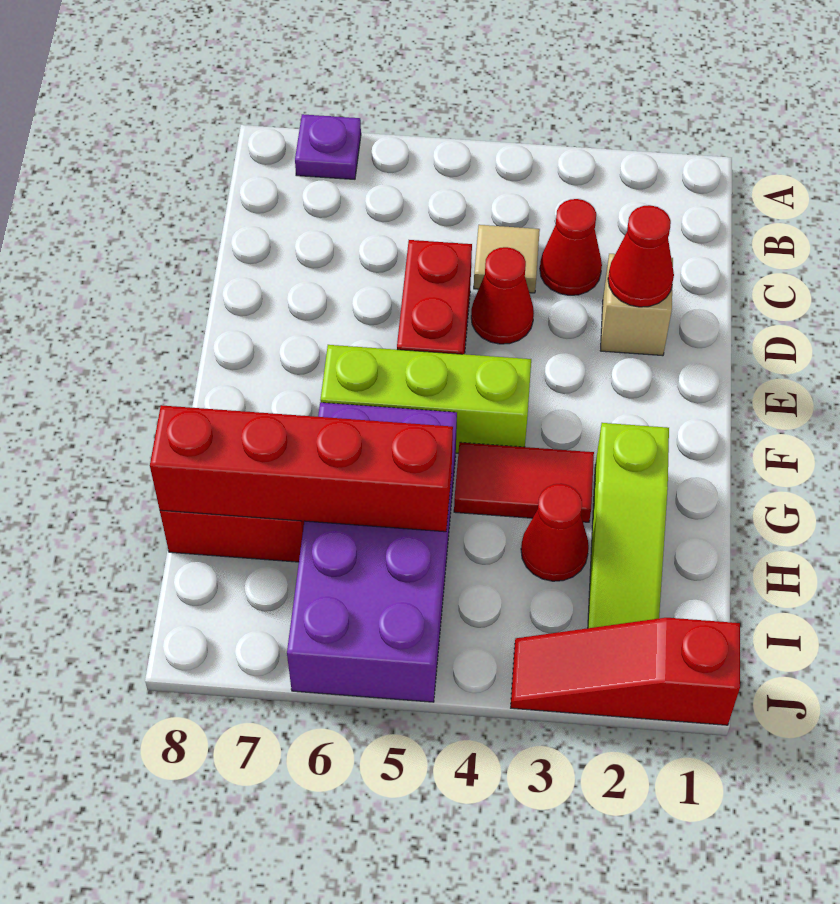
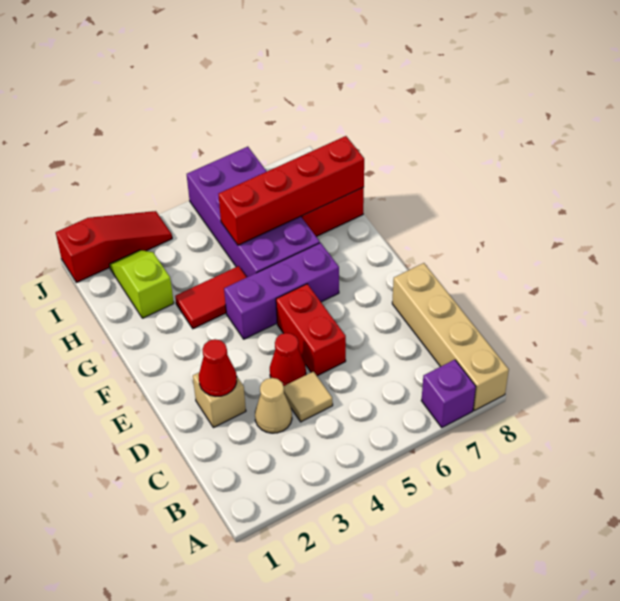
purple 1x1 plate [295,114,361,179] -> purple 1x1 brick [421,360,476,427]
none -> tan 1x4 brick [392,263,509,411]
red 1x1 cone [540,199,602,295] -> tan 1x1 cone [255,378,292,433]
lime 1x3 brick [321,345,531,453] -> purple 1x3 brick [224,243,339,339]
lime 1x3 slope [588,423,669,628] -> lime 1x2 slope [109,250,174,318]
red 1x1 cone [521,484,589,581] -> none

